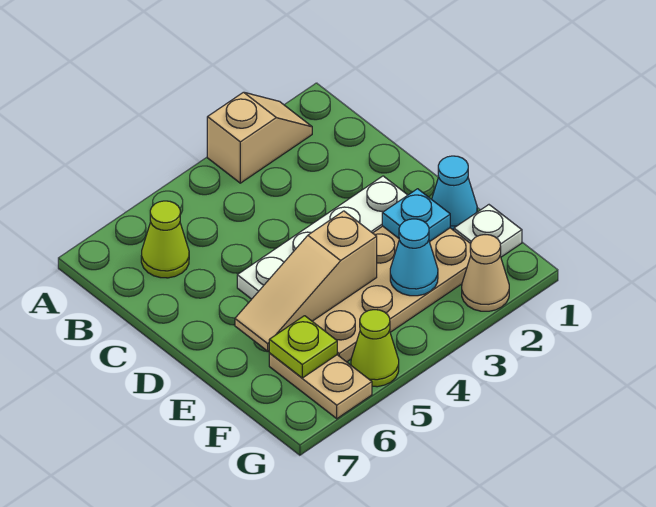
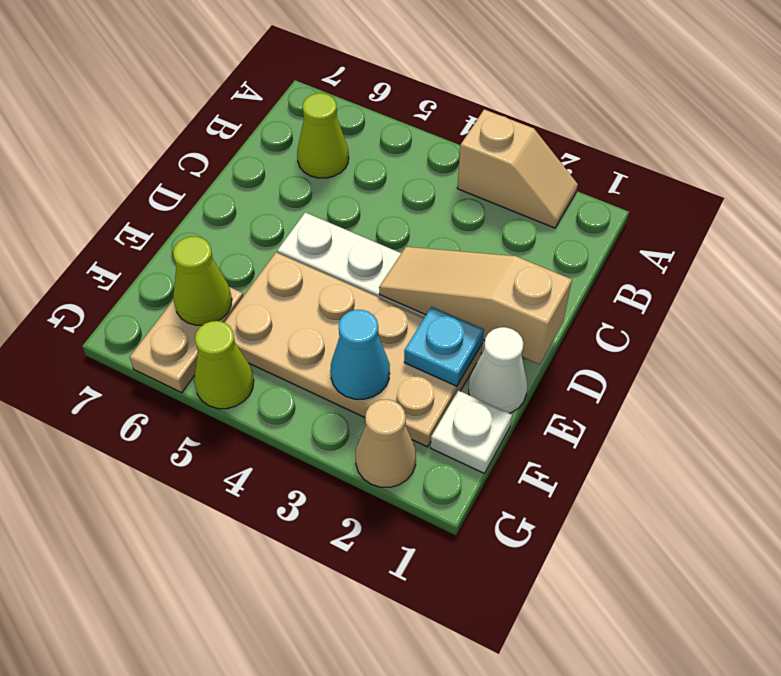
cyan 1x1 cone [432,156,477,230] -> white 1x1 cone [469,327,527,413]
tan 1x3 slope [235,211,377,351] -> tan 1x3 slope moved to [379,247,572,364]
lime 1x1 plate [269,316,337,378] -> lime 1x1 cone [173,237,232,325]

